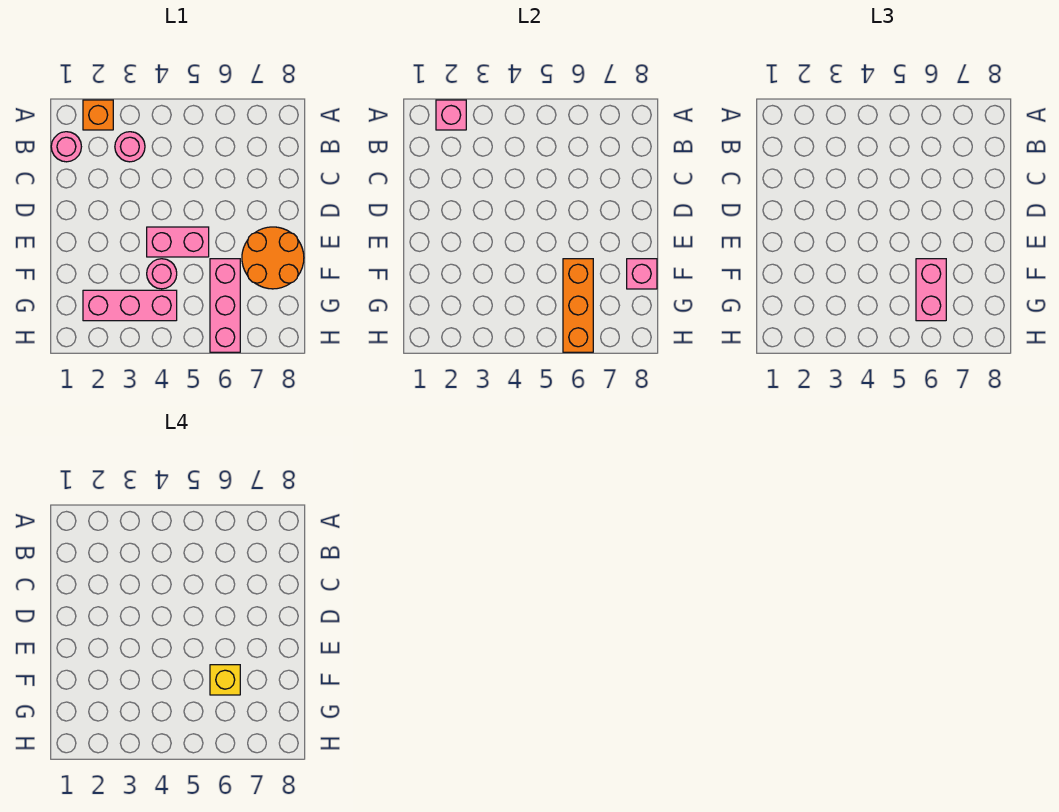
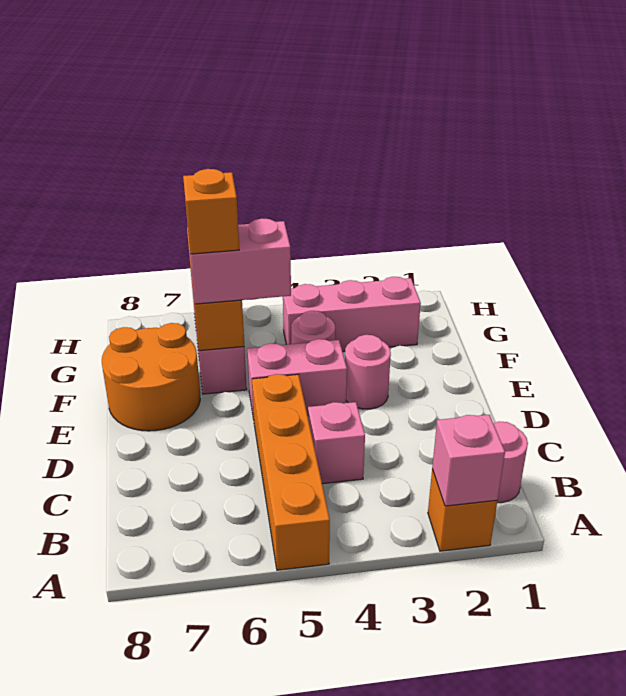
none -> orange 1x4 brick [252,374,330,570]
pink 1x1 round brick [115,132,145,162] -> pink 1x1 round brick moved to [345,335,391,409]
pink 1x2 brick [916,259,946,321] -> pink 1x2 brick turned to [188,218,291,304]
yellow 1x1 brick [210,665,240,695] -> orange 1x1 brick [183,169,239,254]
pink 1x1 brick [627,259,657,289] -> pink 1x1 brick moved to [308,402,365,484]

